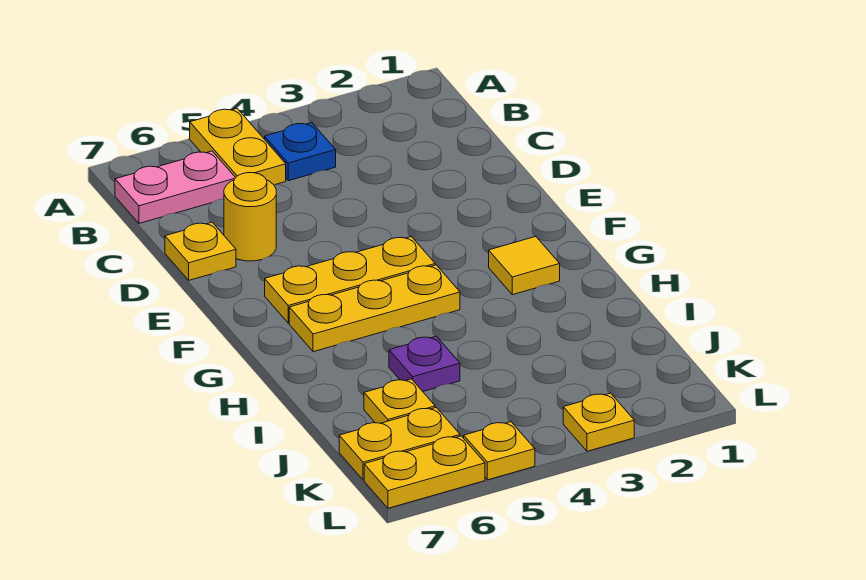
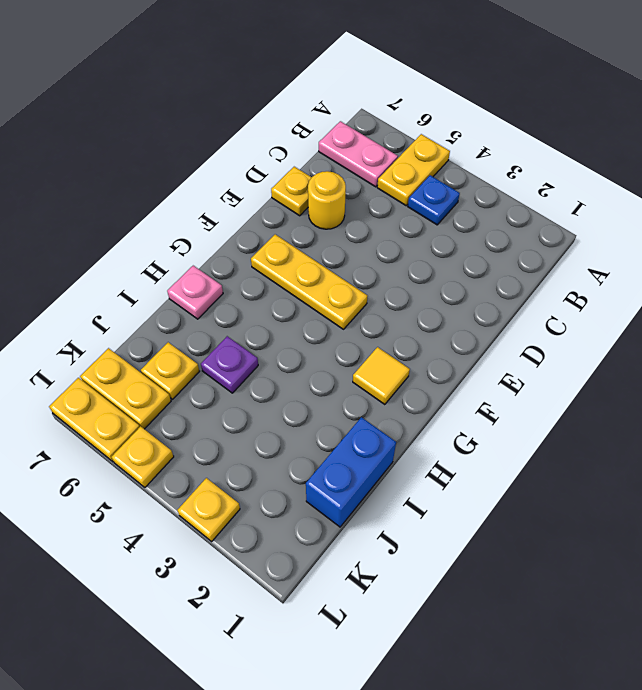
yellow 1x3 plate [289,265,460,352] -> none
none -> pink 1x1 plate [167,266,223,319]
none -> blue 1x2 brick [306,417,396,527]

